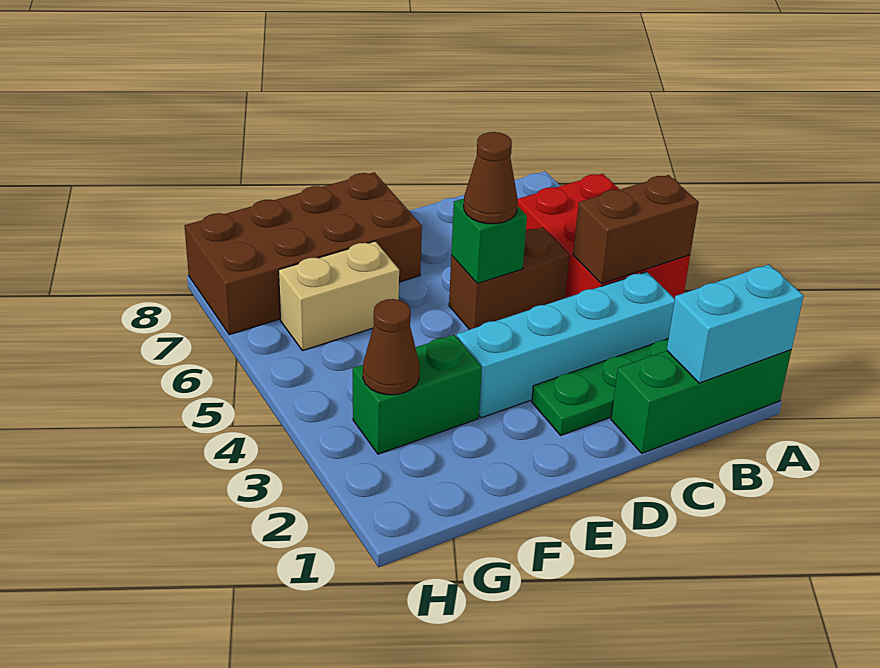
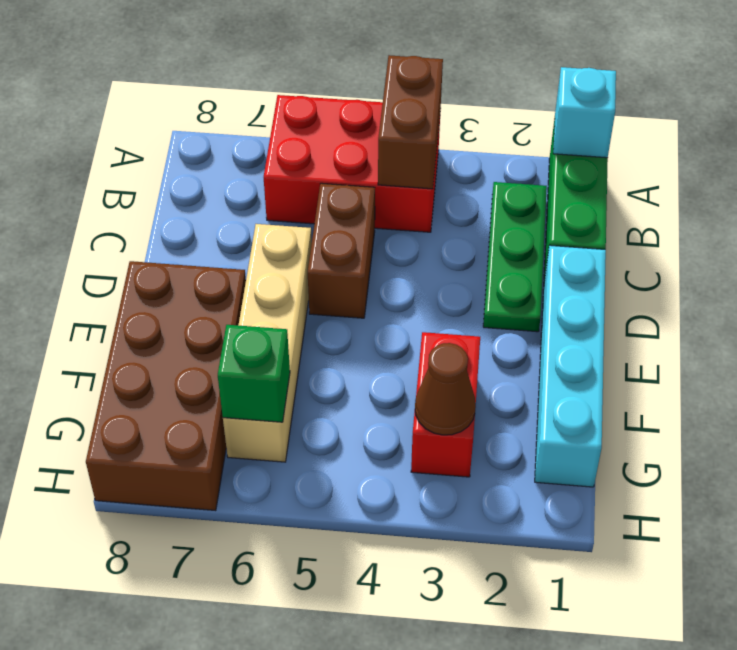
cyan 1x2 brick [667,265,804,383] -> cyan 1x1 brick [553,67,616,158]
cyan 1x4 brick [457,272,675,418] -> cyan 1x4 brick moved to [535,245,606,487]
green 1x1 brick [451,199,527,283] -> green 1x1 brick moved to [218,325,290,422]
brown 1x1 cone [464,132,518,224] -> none
green 1x2 brick [353,335,482,454] -> red 1x2 brick [411,332,480,477]
tan 1x2 brick [279,241,399,351] -> tan 1x4 brick [223,224,312,462]

